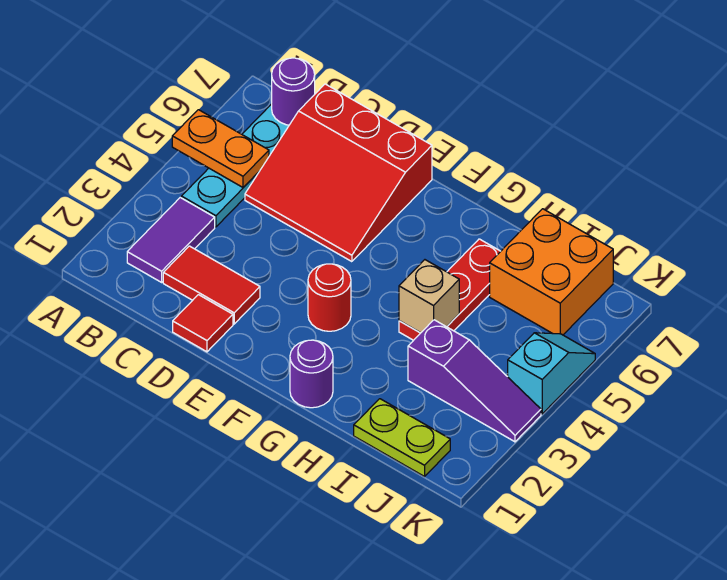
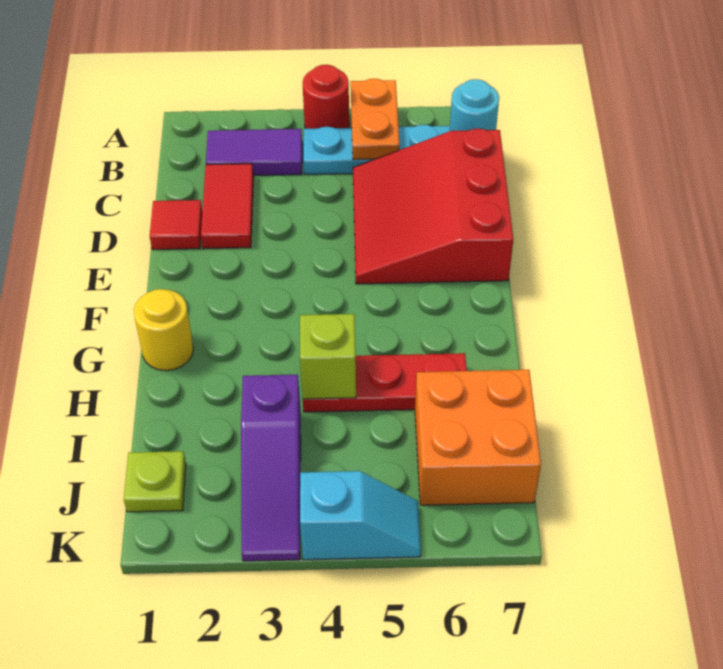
purple 1x1 round brick [272,58,315,125] -> cyan 1x1 round brick [450,79,499,131]
red 1x1 round brick [308,264,351,331] -> red 1x1 round brick moved to [302,65,349,129]
purple 1x1 round brick [290,340,333,408] -> yellow 1x1 round brick [134,289,194,371]
tan 1x1 brick [399,260,459,333] -> lime 1x1 brick [300,314,356,399]
lime 1x2 plate [354,399,450,476] -> lime 1x1 plate [124,451,186,512]

